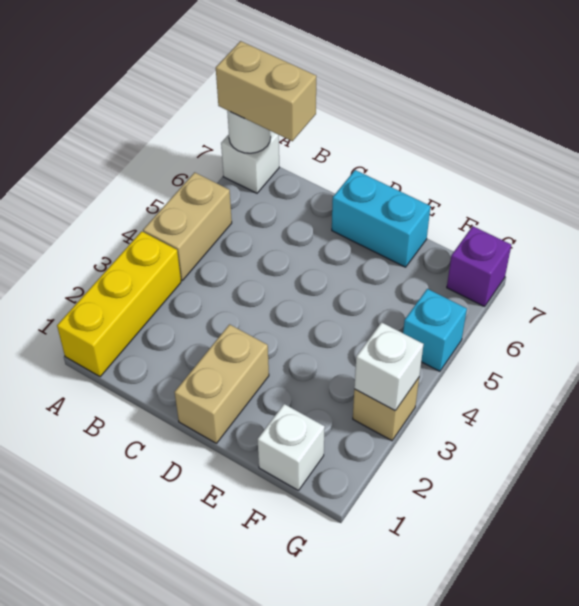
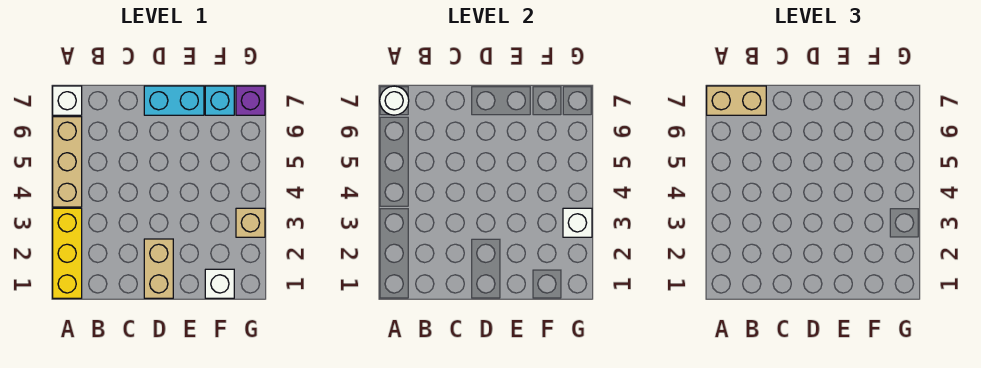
tan 1x2 brick [143,172,232,280] -> tan 1x3 brick [53,117,82,207]
cyan 1x1 brick [403,289,467,371] -> cyan 1x1 brick moved to [205,86,234,115]

